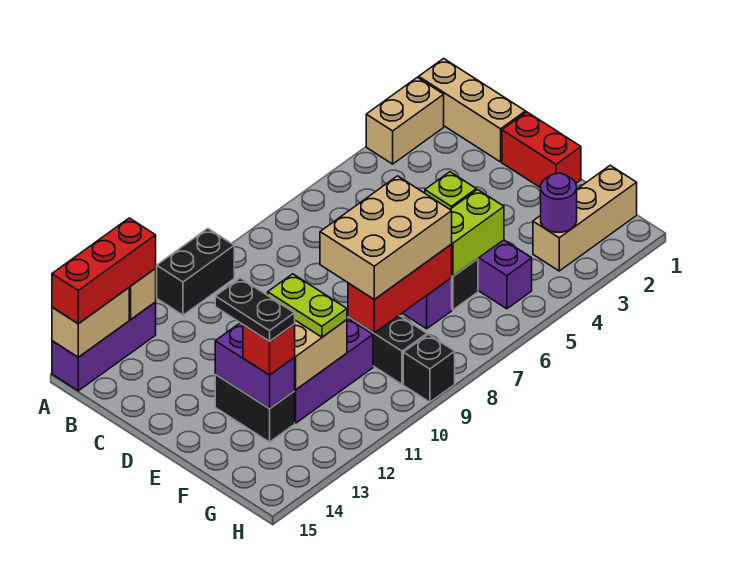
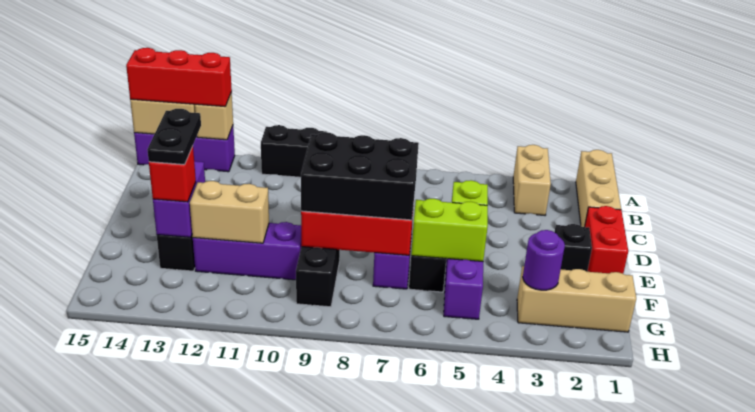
tan 1x2 brick [366,77,444,164] -> tan 1x2 brick turned to [513,145,551,215]
tan 2x3 brick [320,176,452,300] -> black 2x3 brick [301,132,419,220]
lime 1x2 plate [268,274,347,337] -> none
black 1x1 brick [403,334,455,402] -> black 1x1 brick moved to [555,224,592,272]

